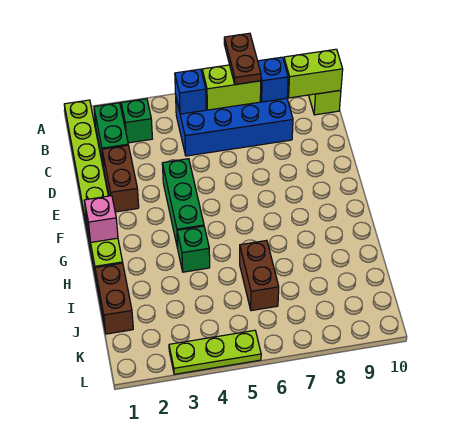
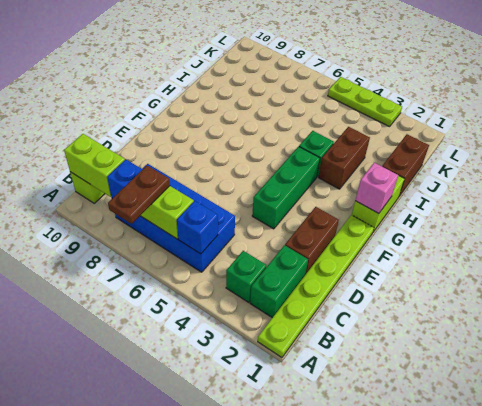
brown 1x2 brick [240,240,279,311] -> brown 1x2 brick moved to [318,127,370,189]

